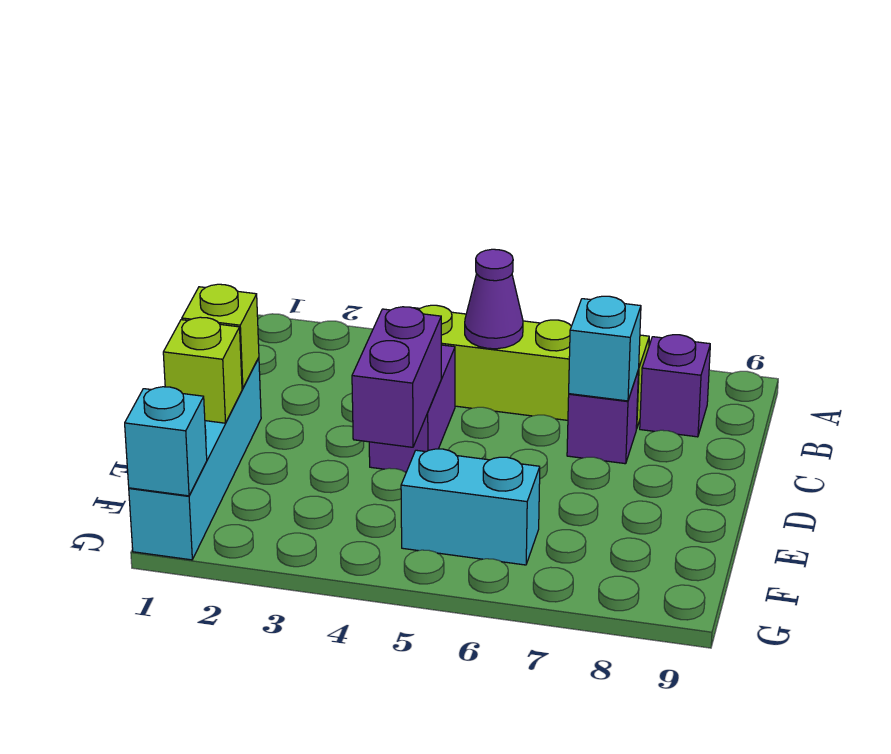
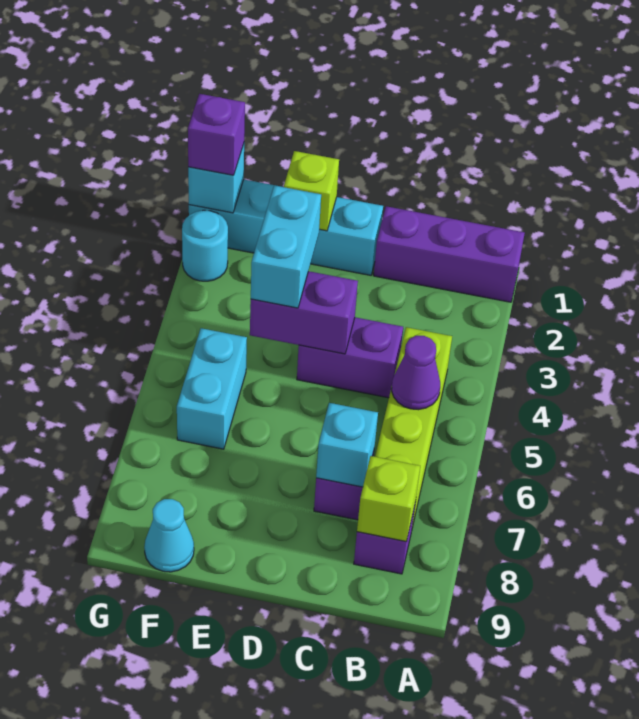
none -> purple 1x3 brick [374,206,525,302]
lime 1x1 brick [182,284,259,389] -> lime 1x1 brick moved to [357,456,420,542]
none -> cyan 1x2 brick [251,185,321,308]
none -> cyan 1x1 cone [144,499,194,572]
none -> purple 1x1 brick [188,94,245,175]
none -> cyan 1x1 round brick [182,210,228,281]

